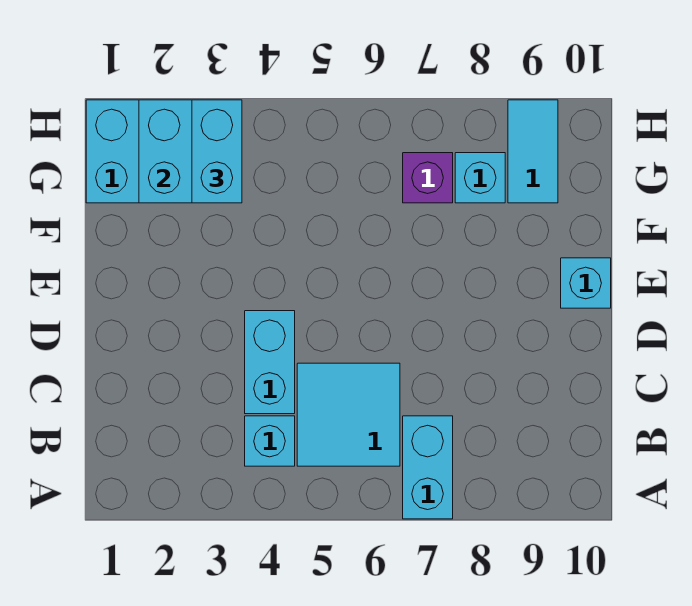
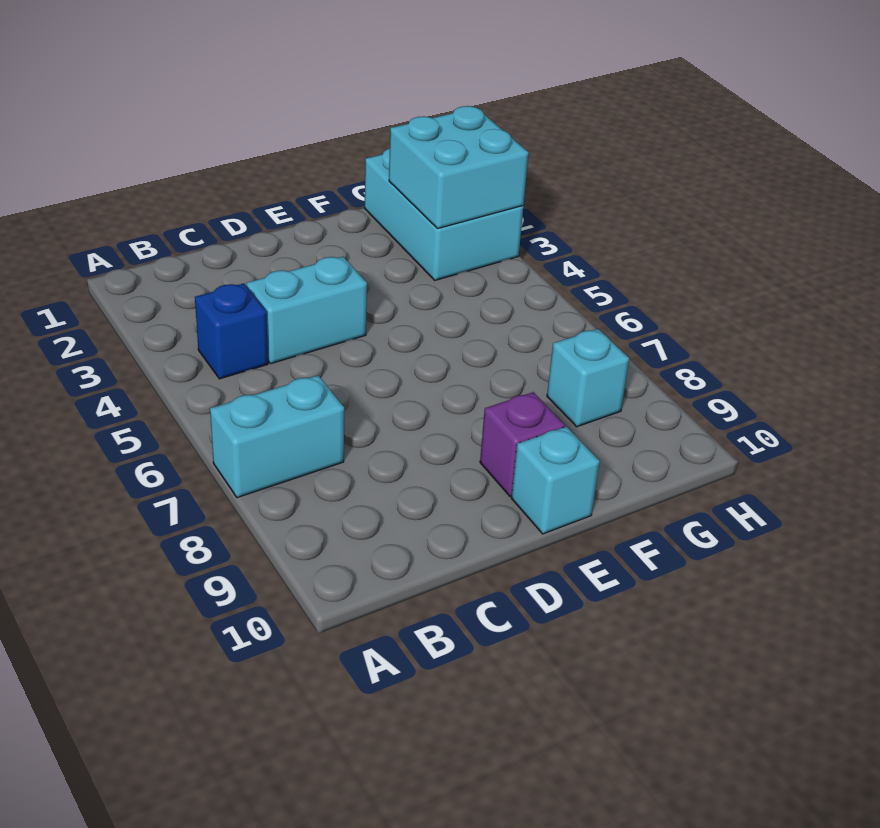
cyan 1x1 brick [245,416,295,466] -> blue 1x1 brick [195,283,268,379]
cyan 2x2 tile [297,363,400,466] -> none
cyan 1x2 brick [192,100,242,203] -> none
purple 1x1 brick [403,153,453,203] -> purple 1x1 brick moved to [480,392,565,496]
cyan 1x2 tile [508,100,558,203] -> none

